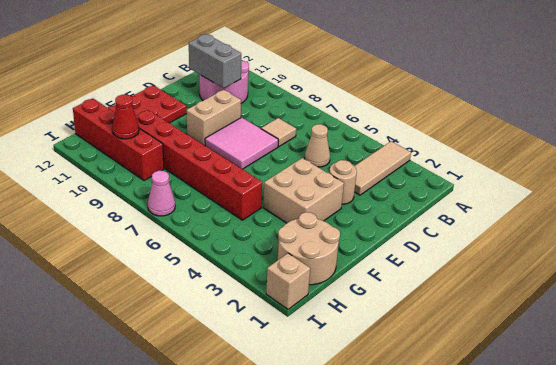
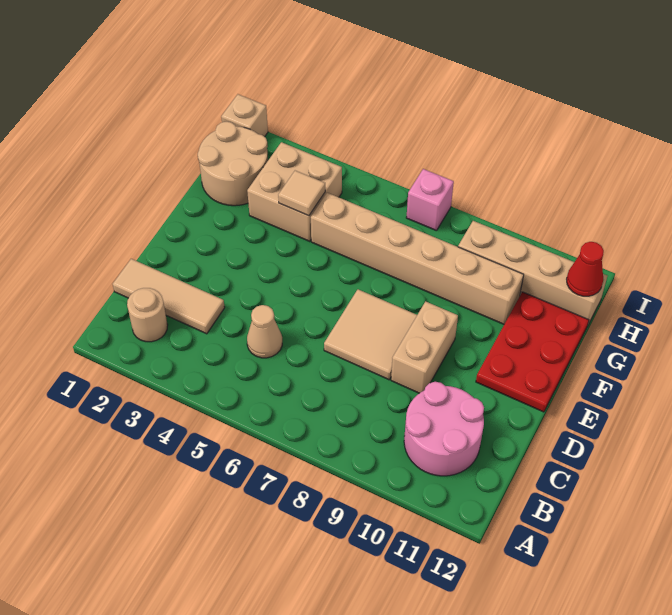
tan 1x3 tile [354,141,411,195] -> tan 1x3 tile turned to [113,259,225,334]
tan 1x1 tile [261,118,296,147] -> tan 1x1 tile moved to [278,171,325,216]
grey 1x2 brick [189,34,241,88] -> none
tan 1x1 round brick [329,160,357,204] -> tan 1x1 round brick moved to [127,288,168,342]
pink 2x2 tile [205,117,278,169] -> tan 2x2 tile [324,289,417,380]
tan 2x2 brick [263,158,344,223] -> tan 2x2 brick moved to [247,142,342,241]
red 1x6 brick [136,110,262,220] -> tan 1x6 brick [311,193,524,324]
red 1x4 brick [73,98,164,181] -> tan 1x4 brick [458,221,607,325]
red 1x1 cone [112,95,139,139] -> red 1x1 cone moved to [567,242,604,296]
pink 1x1 cone [148,171,175,216] -> pink 1x1 brick [406,169,454,231]

